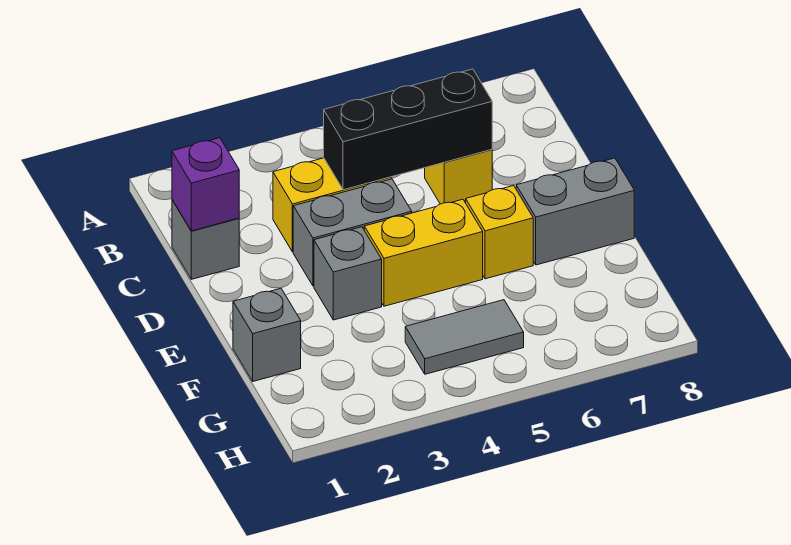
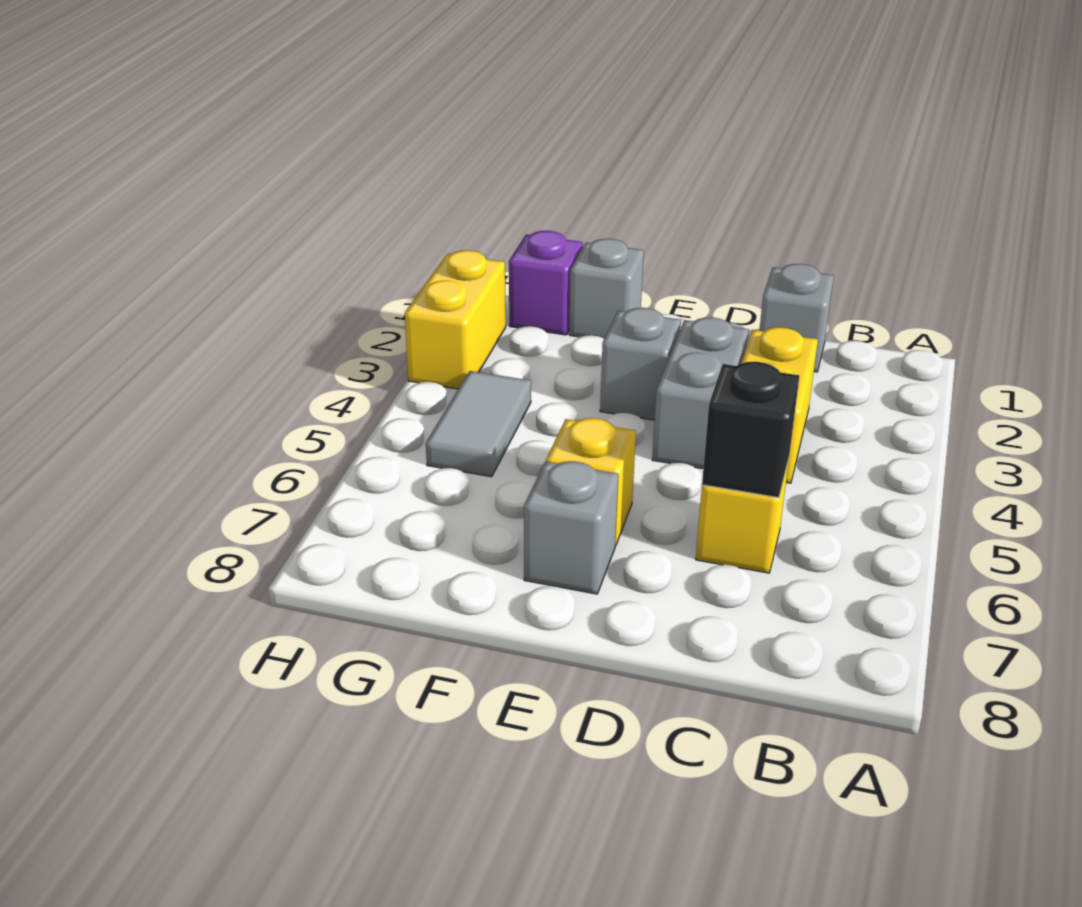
purple 1x1 brick [172,138,239,231] -> purple 1x1 brick moved to [509,231,583,335]
black 1x3 brick [324,69,492,190] -> black 1x1 brick [702,362,799,498]
yellow 1x2 brick [364,199,483,306] -> yellow 1x2 brick moved to [405,250,506,389]
grey 1x2 brick [516,158,634,265] -> grey 1x1 brick [524,461,618,594]

